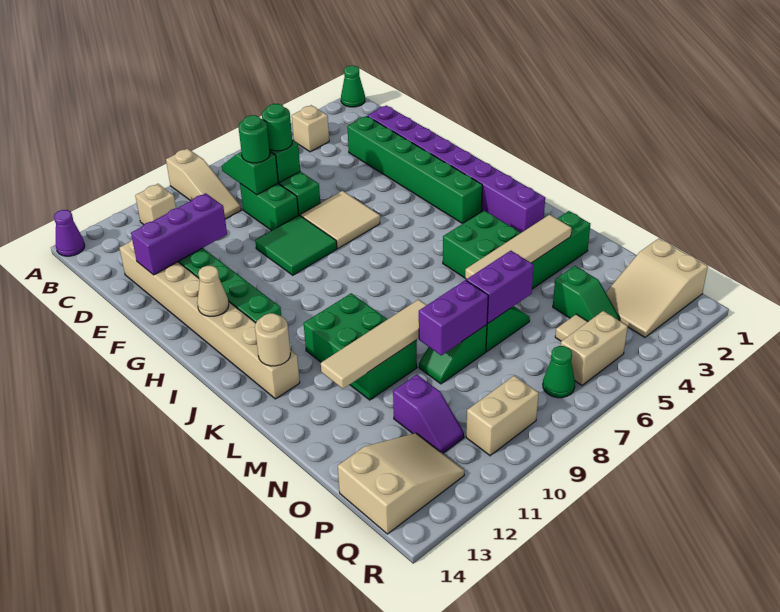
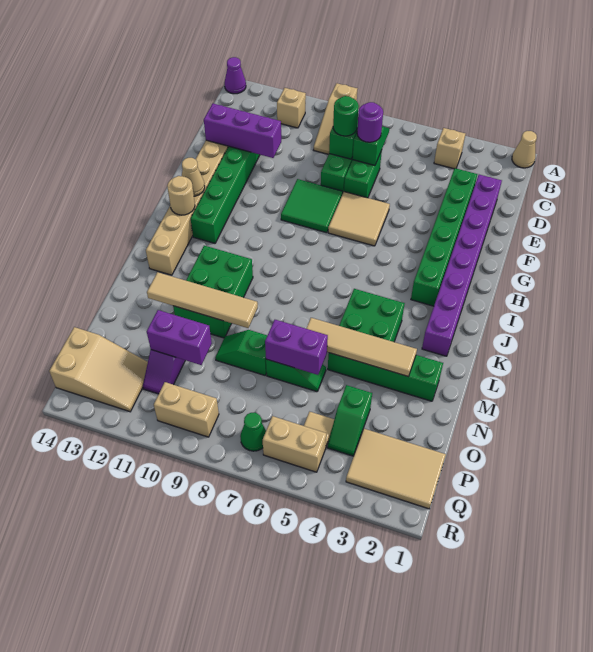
green 1x1 cone [341,66,365,107] -> tan 1x1 cone [512,131,537,168]
green 1x1 round brick [262,104,292,151] -> purple 1x1 round brick [357,102,383,142]
tan 1x1 round brick [255,313,290,366] -> tan 1x1 round brick moved to [167,176,195,215]
purple 1x2 brick [419,280,488,355] -> purple 1x2 brick moved to [147,310,212,365]
tan 2x3 slope [606,238,708,337] -> tan 2x3 tile [346,429,446,509]

